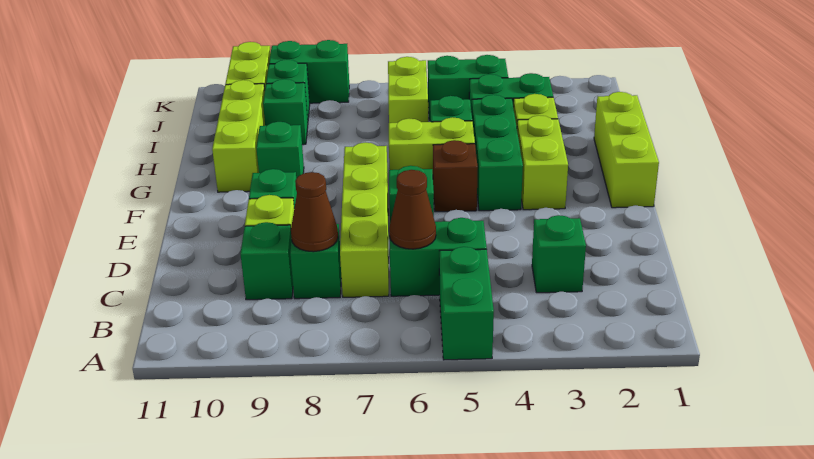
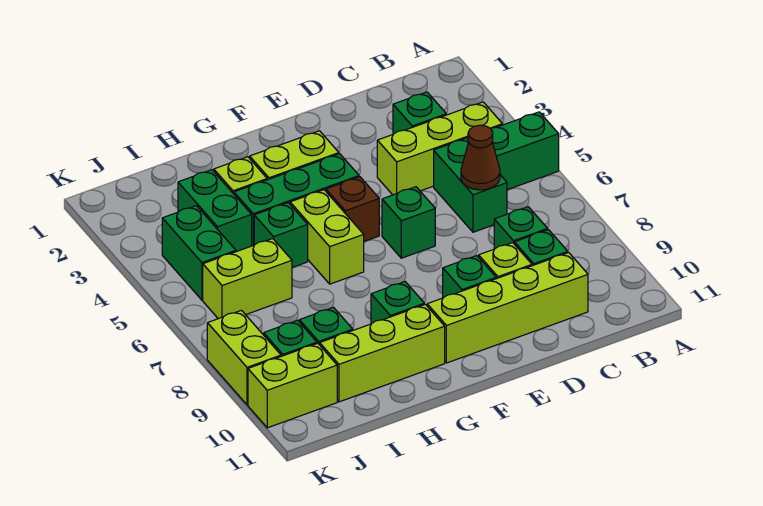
lime 1x4 brick [340,142,389,297] -> lime 1x4 brick moved to [427,253,588,363]
brown 1x1 cone [291,172,338,252] -> none
lime 1x3 brick [594,92,659,208] -> lime 1x3 brick moved to [377,102,503,195]
green 1x2 brick [269,40,349,103] -> lime 1x2 brick [207,310,281,405]

